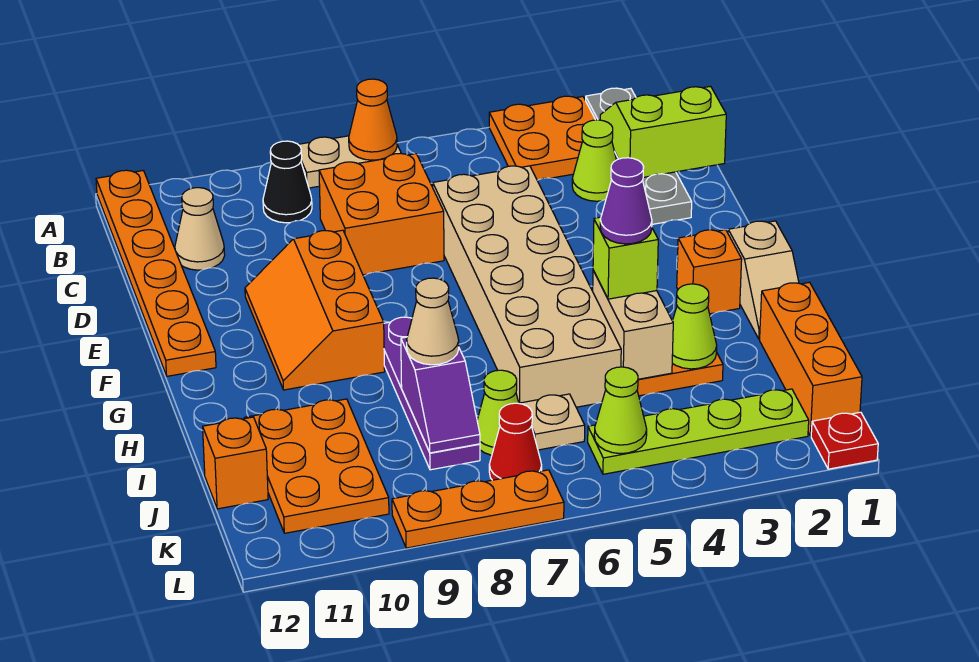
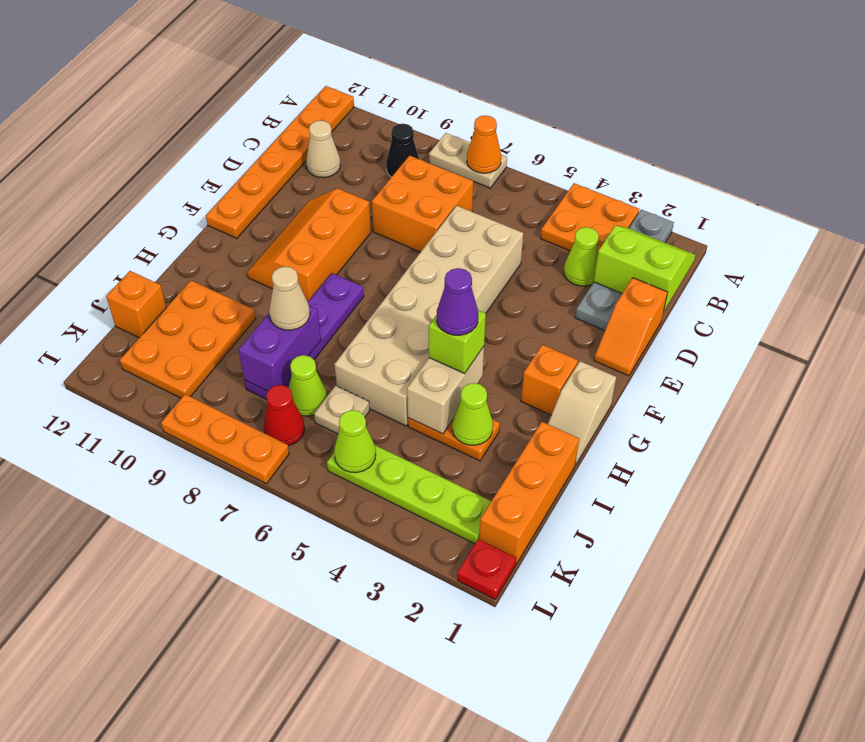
none -> orange 1x2 slope [594,278,668,376]
purple 1x2 slope [401,337,480,453] -> purple 1x2 brick [238,306,321,391]

